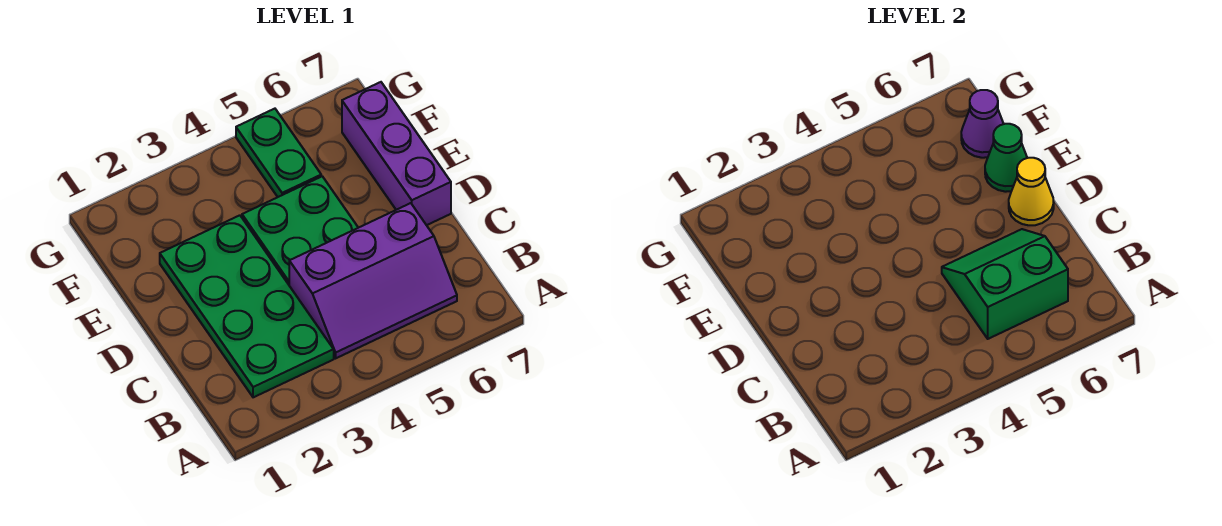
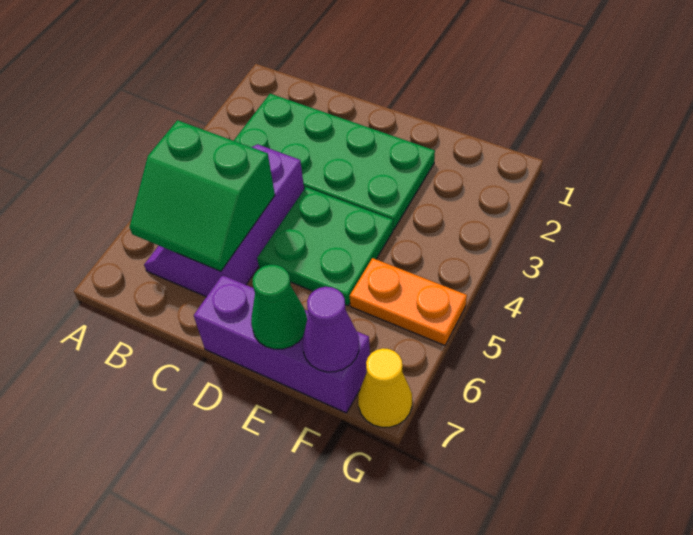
green 2x2 slope [942,229,1068,339] -> green 2x2 slope turned to [130,120,275,271]
yellow 1x1 cone [1009,158,1054,225] -> yellow 1x1 cone moved to [358,348,412,427]
green 1x2 plate [236,109,321,197] -> orange 1x2 plate [350,258,467,345]

